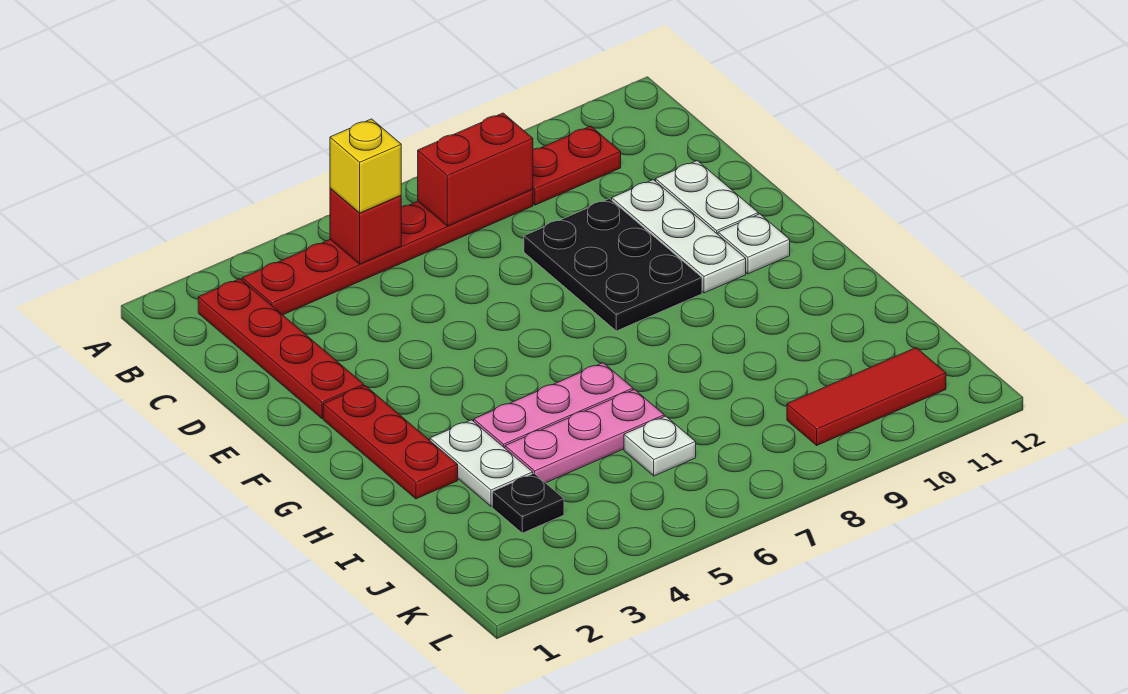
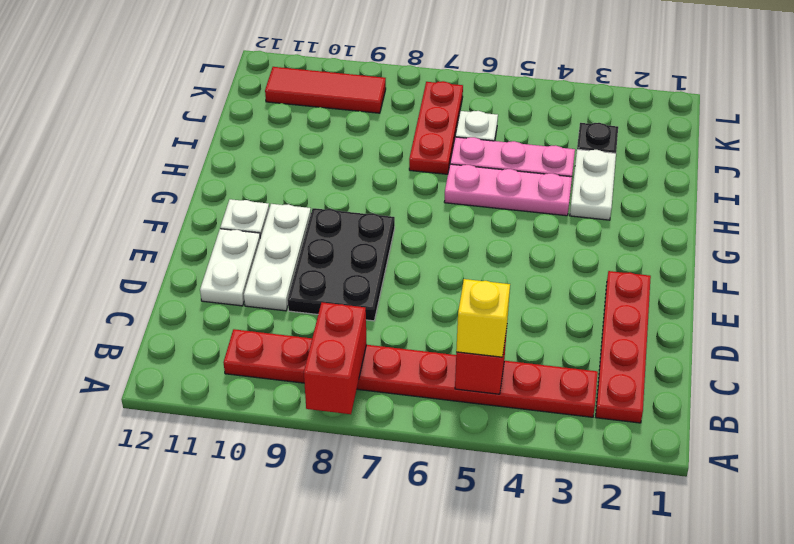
red 1x2 brick [418,113,533,226] -> red 1x2 brick turned to [304,302,367,414]
red 1x3 plate [323,386,458,499] -> red 1x3 plate moved to [409,81,463,174]

